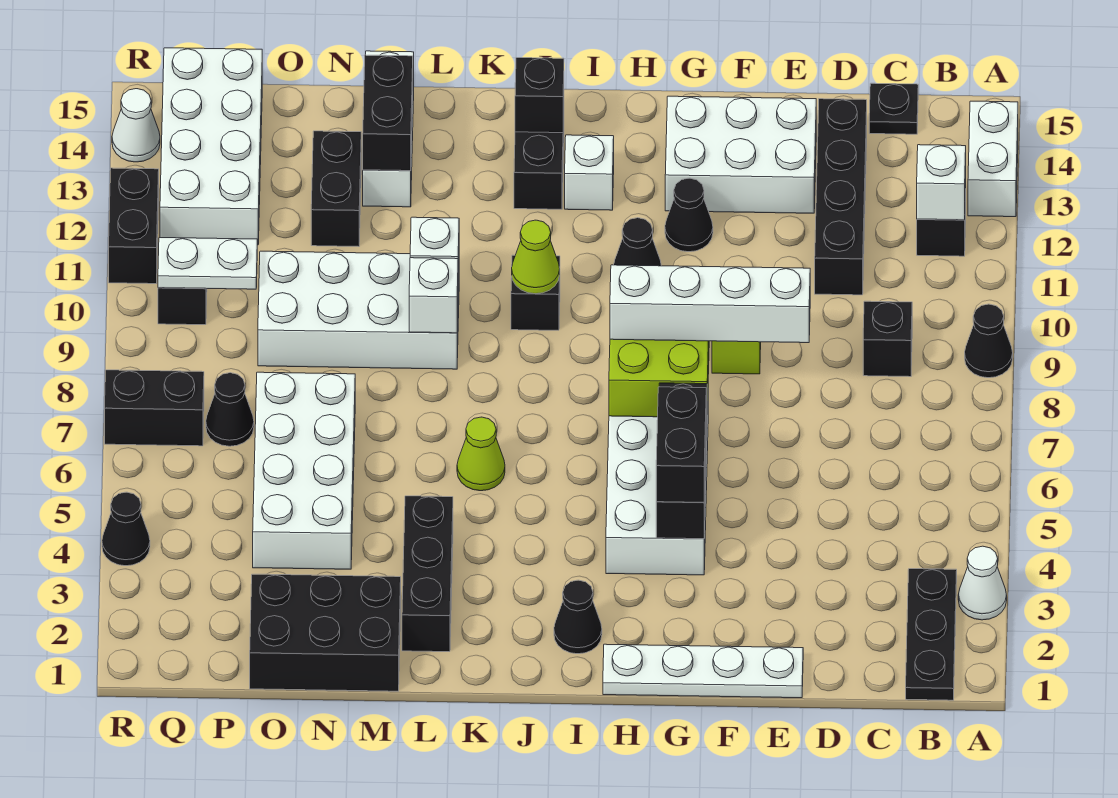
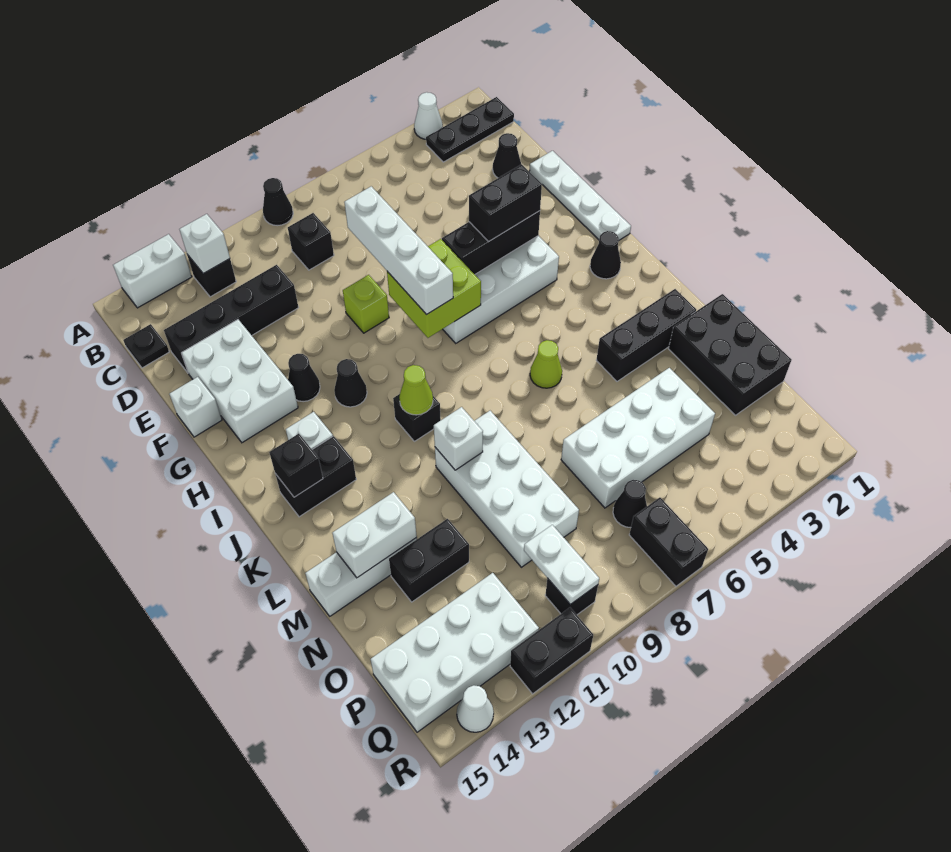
white 1x1 brick [409,258,458,333] -> white 1x1 brick moved to [170,377,222,437]
black 1x2 brick [363,55,413,171] -> white 1x2 brick [332,492,417,578]
black 1x1 cone [102,492,150,566] -> black 1x1 cone moved to [493,133,521,178]

